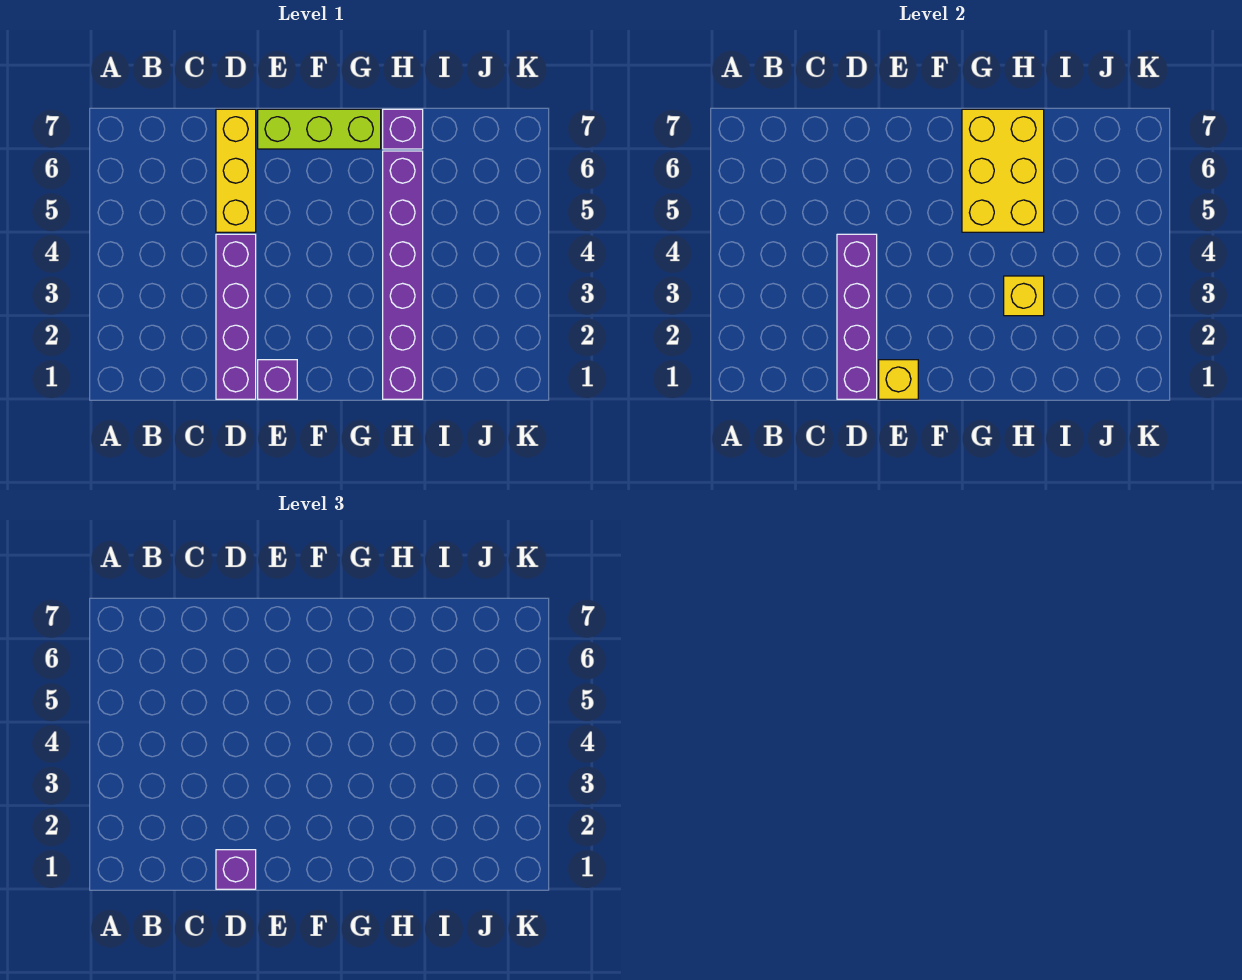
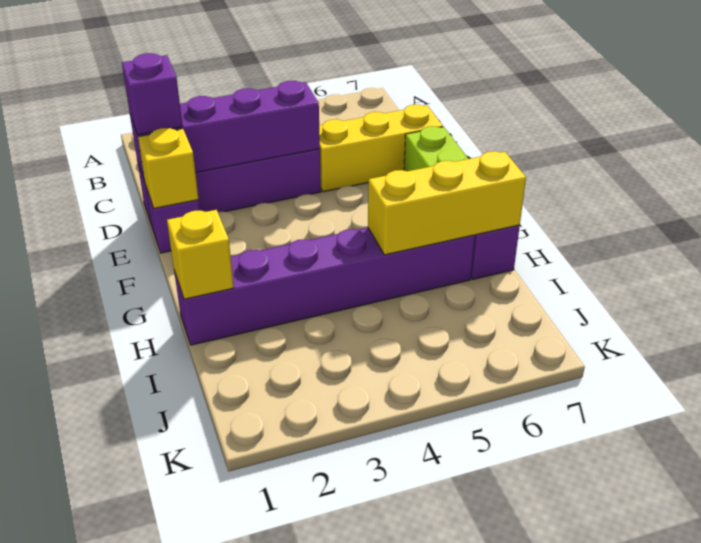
yellow 2x3 brick [962,109,1044,232] -> yellow 1x3 brick [368,151,526,255]
yellow 1x1 brick [1004,276,1044,316] -> yellow 1x1 brick moved to [167,210,234,299]

